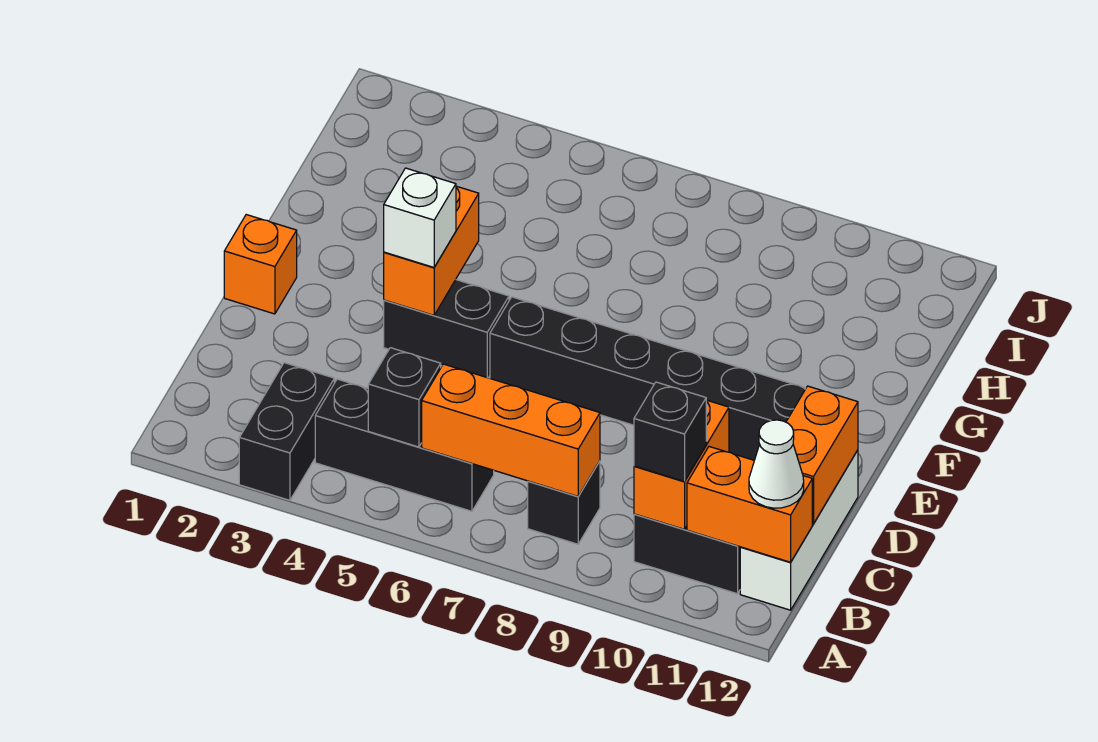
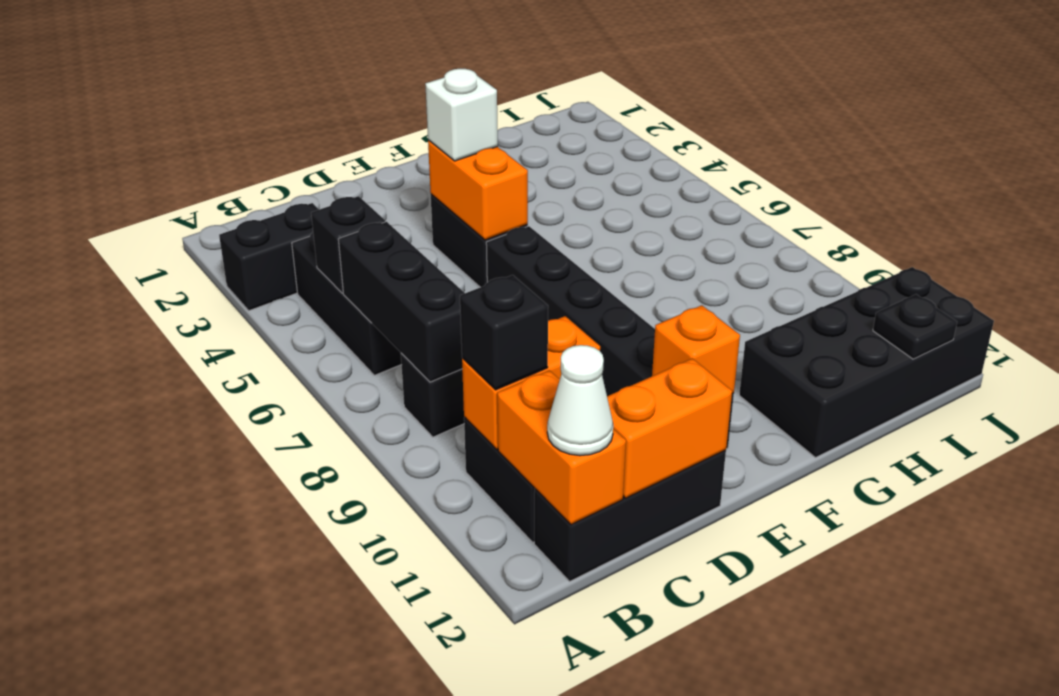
orange 1x3 brick [422,364,600,496] -> black 1x3 brick [338,222,465,382]
white 1x3 brick [740,450,858,610] -> black 1x3 brick [534,450,726,581]
orange 1x1 brick [224,215,297,314] -> orange 1x1 brick moved to [652,305,740,394]
orange 1x2 brick [384,186,479,315] -> orange 1x2 brick turned to [428,140,528,240]
none -> black 2x4 brick [739,267,994,458]
none -> black 1x1 plate [873,294,957,359]

